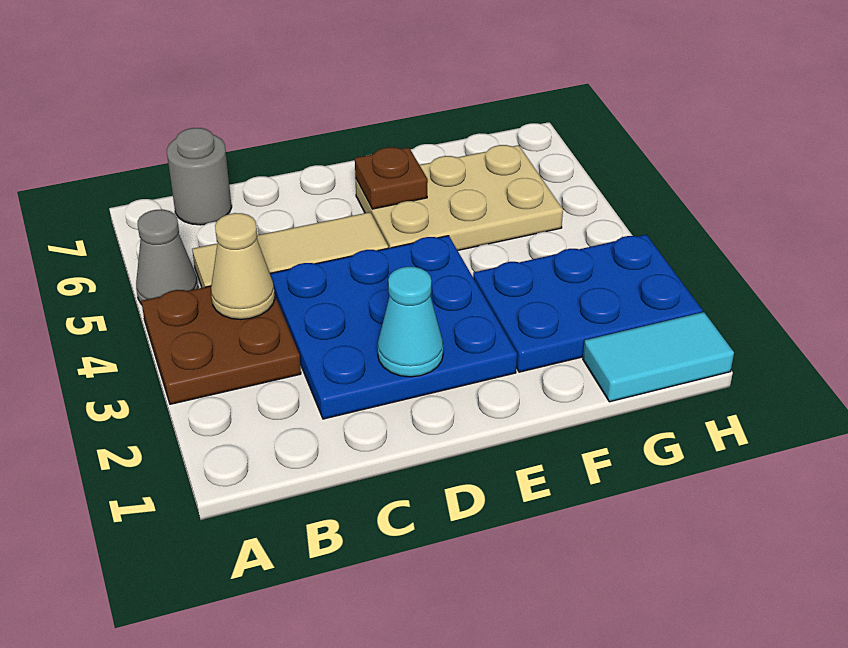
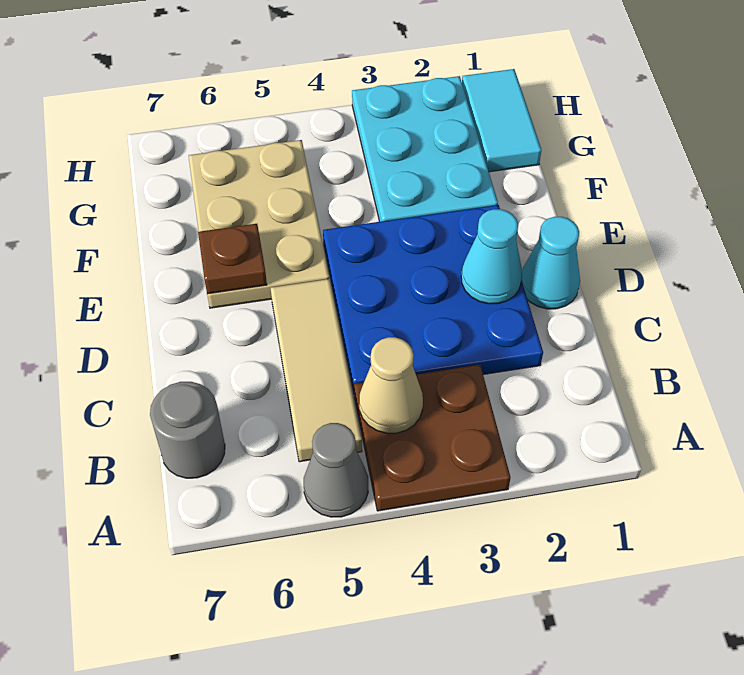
none -> cyan 1x1 cone [522,217,580,309]
blue 2x3 plate [473,235,703,372] -> cyan 2x3 plate [352,76,498,222]

